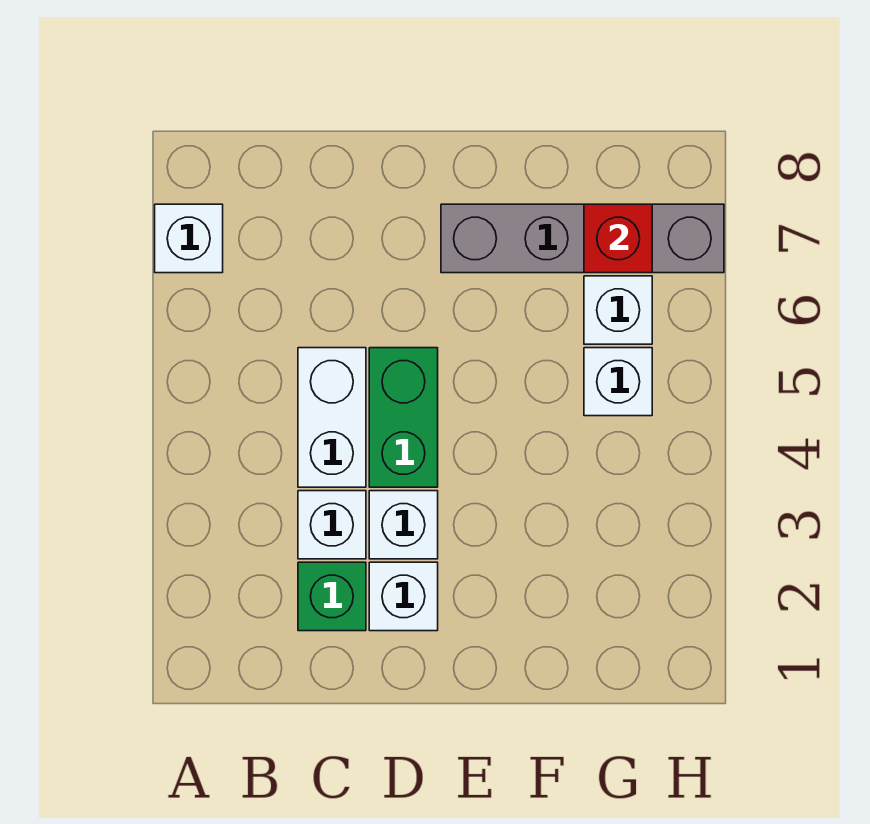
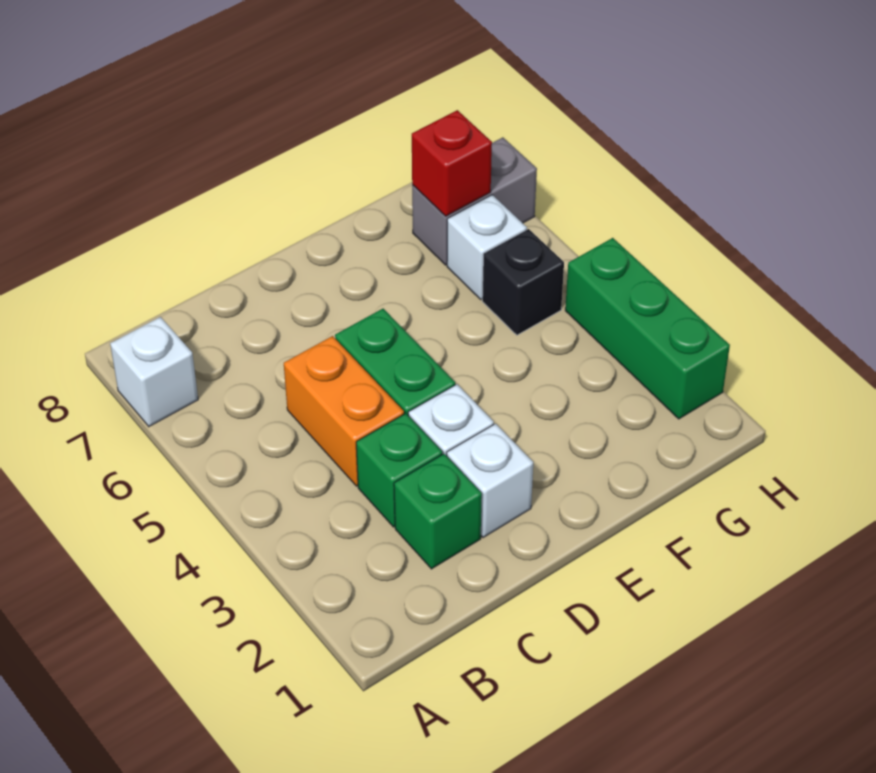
white 1x1 brick [298,491,366,559] -> green 1x1 brick [356,413,442,527]
white 1x2 brick [298,348,366,487] -> orange 1x2 brick [284,336,404,486]
grey 1x4 brick [441,204,724,273] -> grey 1x2 brick [412,137,537,265]
white 1x1 brick [584,348,652,416] -> black 1x1 brick [482,229,564,335]
none -> green 1x3 brick [565,238,730,419]

